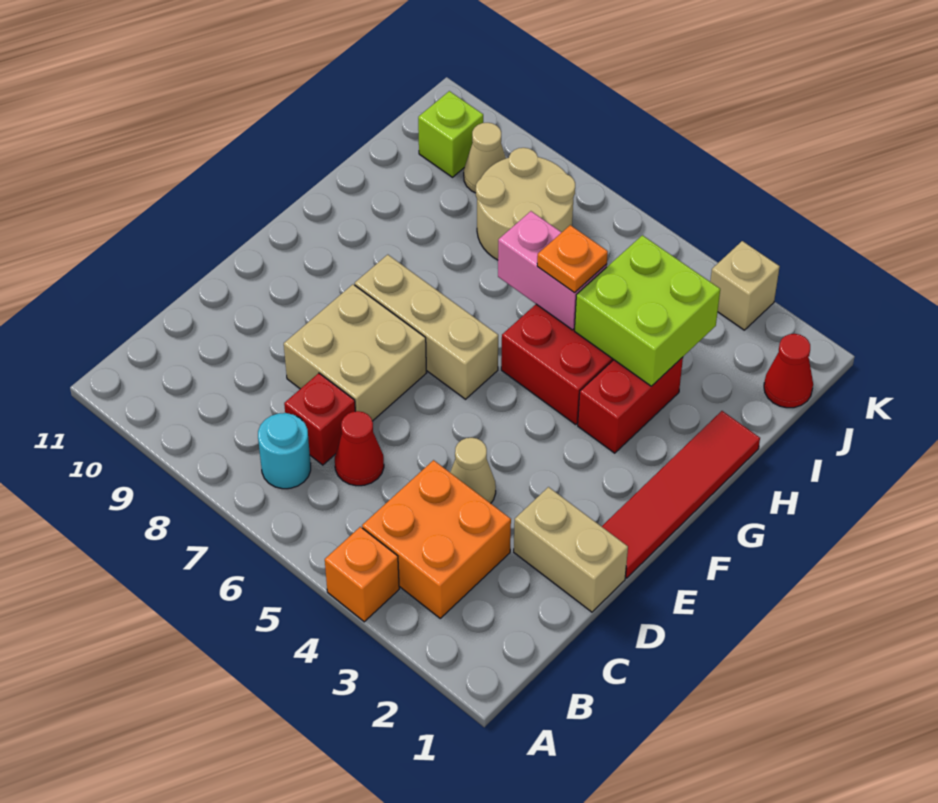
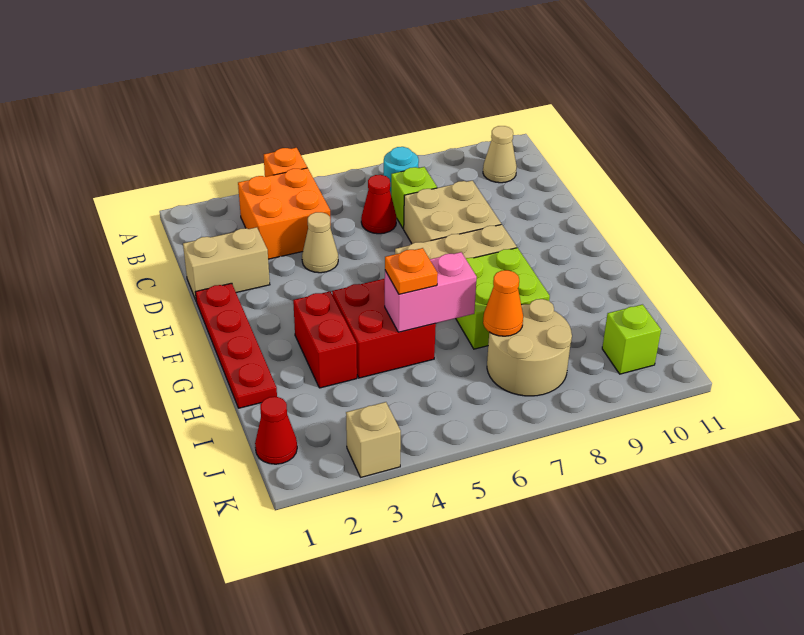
red 1x1 brick [284,373,355,465] -> lime 1x1 brick [391,167,437,229]
red 1x4 tile [602,411,760,578] -> red 1x4 plate [195,283,277,408]
lime 2x2 brick [575,235,720,386] -> lime 2x2 brick moved to [456,248,550,349]
none -> orange 1x1 cone [483,270,523,336]
tan 1x1 cone [464,123,506,193] -> tan 1x1 cone moved to [483,126,517,183]

